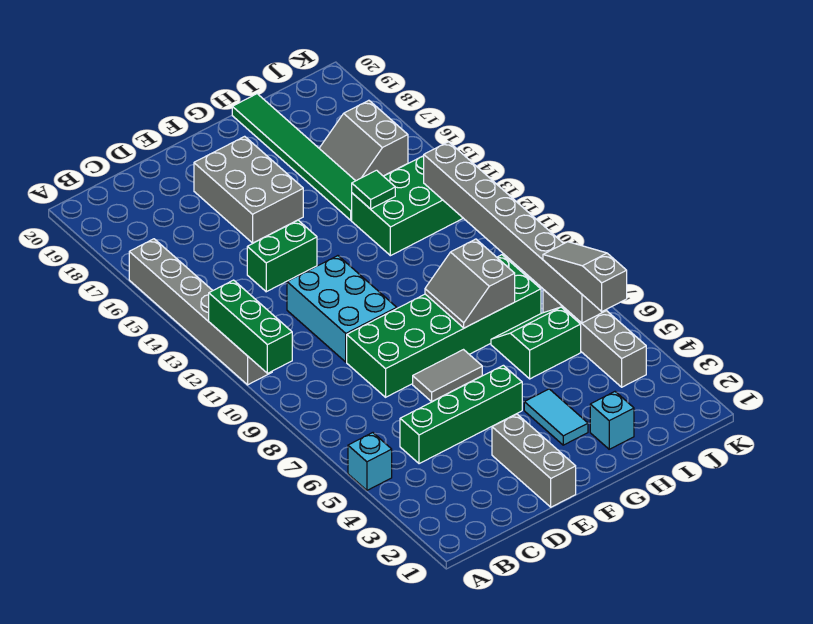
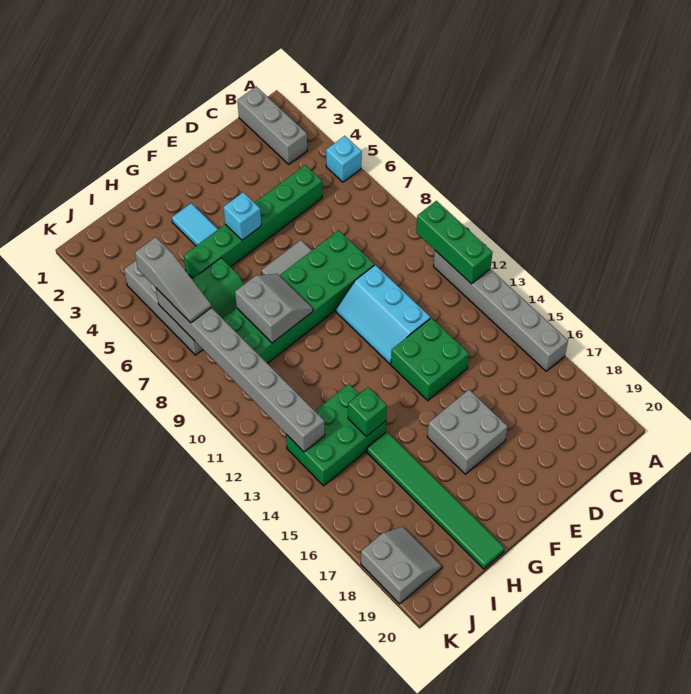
green 1x4 brick [400,365,522,464] -> green 1x6 brick [184,165,322,278]
cyan 2x3 brick [287,256,397,362] -> cyan 2x3 slope [336,265,430,364]
green 1x2 brick [247,220,317,292] -> green 2x2 brick [391,318,469,401]
grey 1x3 brick [492,414,576,507] -> grey 1x3 brick moved to [237,87,307,164]
grey 2x3 brick [194,136,303,243] -> grey 2x2 brick [427,390,508,474]
cyan 1x1 brick [590,392,634,449] -> cyan 1x1 brick moved to [223,192,261,240]
green 1x1 tile [352,170,395,209] -> green 1x1 brick [348,387,387,436]
grey 2x2 slope [319,100,408,181] -> grey 2x2 slope moved to [361,527,442,604]

